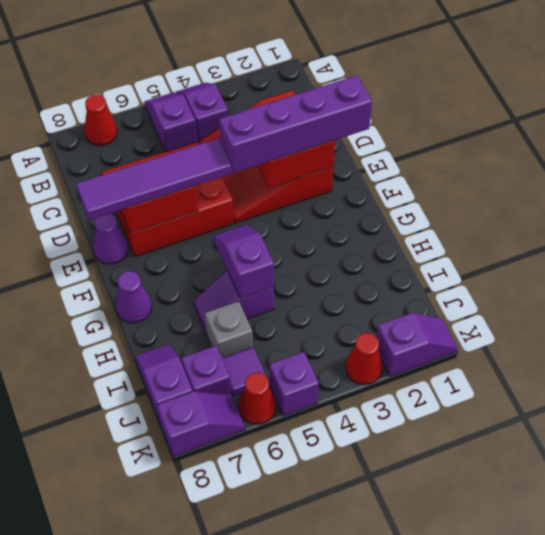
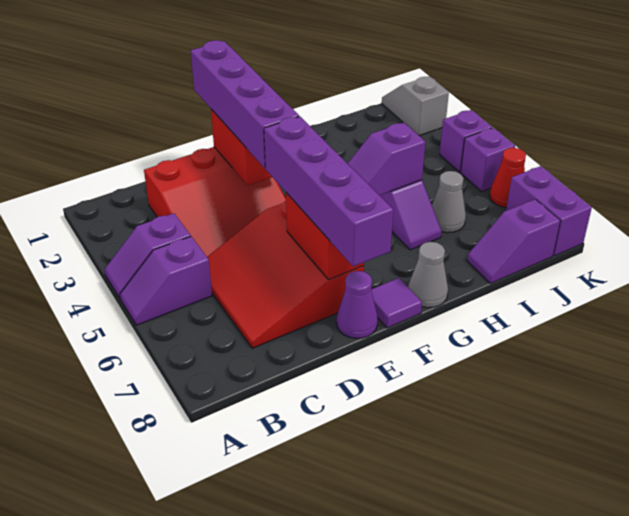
red 1x1 cone [84,95,117,146] -> none
purple 1x4 tile [76,138,232,220] -> purple 1x4 brick [264,116,393,266]
purple 1x1 cone [116,271,152,323] -> grey 1x1 cone [408,242,448,308]
grey 1x1 brick [205,301,253,358] -> grey 1x1 cone [432,171,466,233]
purple 1x1 tile [222,347,267,396] -> purple 1x1 tile moved to [371,278,422,328]
purple 1x1 brick [181,346,231,395] -> purple 1x1 brick moved to [439,110,492,172]
purple 1x2 slope [376,313,458,376] -> grey 1x2 slope [382,76,449,136]
red 1x1 cone [346,333,382,385] -> none
purple 1x2 slope [157,391,245,457] -> purple 1x2 brick [506,166,592,256]

